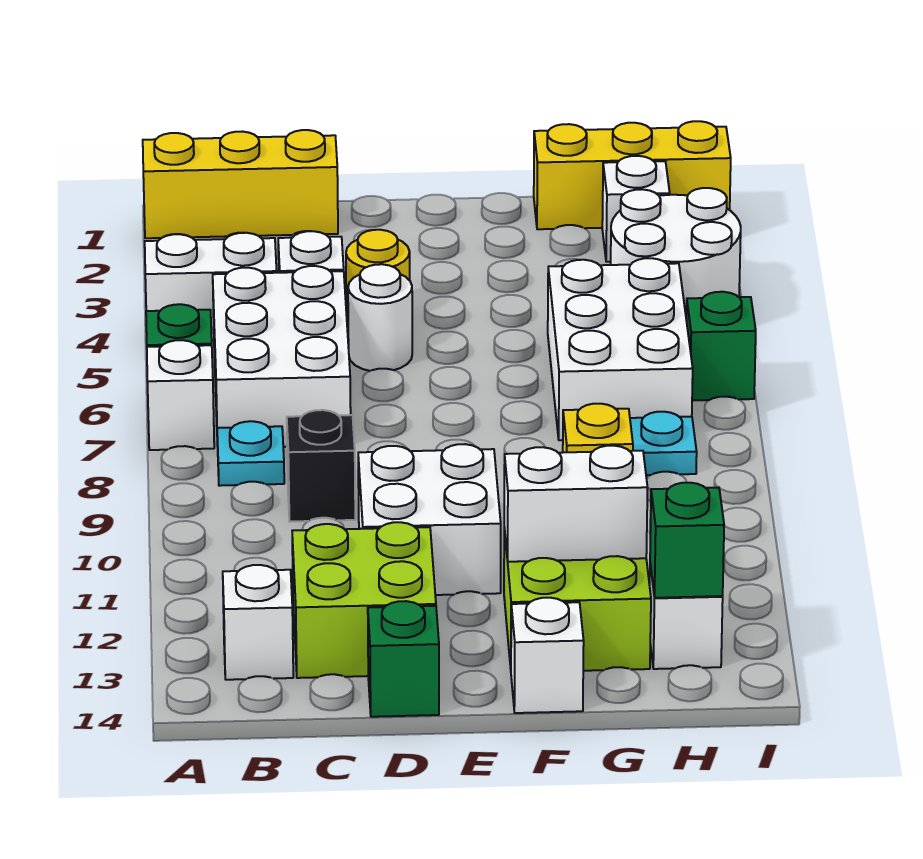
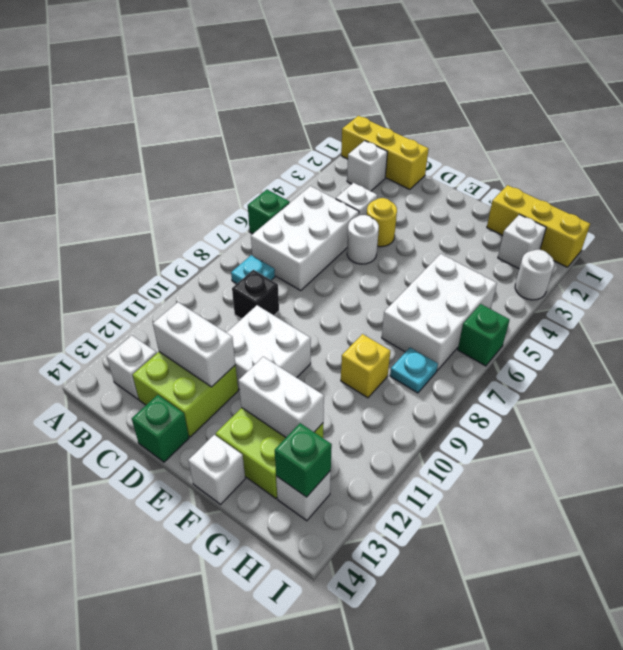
white 1x2 brick [145,233,277,340] -> white 1x2 brick moved to [153,302,235,387]
white 1x1 brick [147,340,214,450] -> white 1x1 brick moved to [347,141,387,191]
white 2x2 round brick [611,188,741,314] -> white 1x1 round brick [515,250,554,300]

